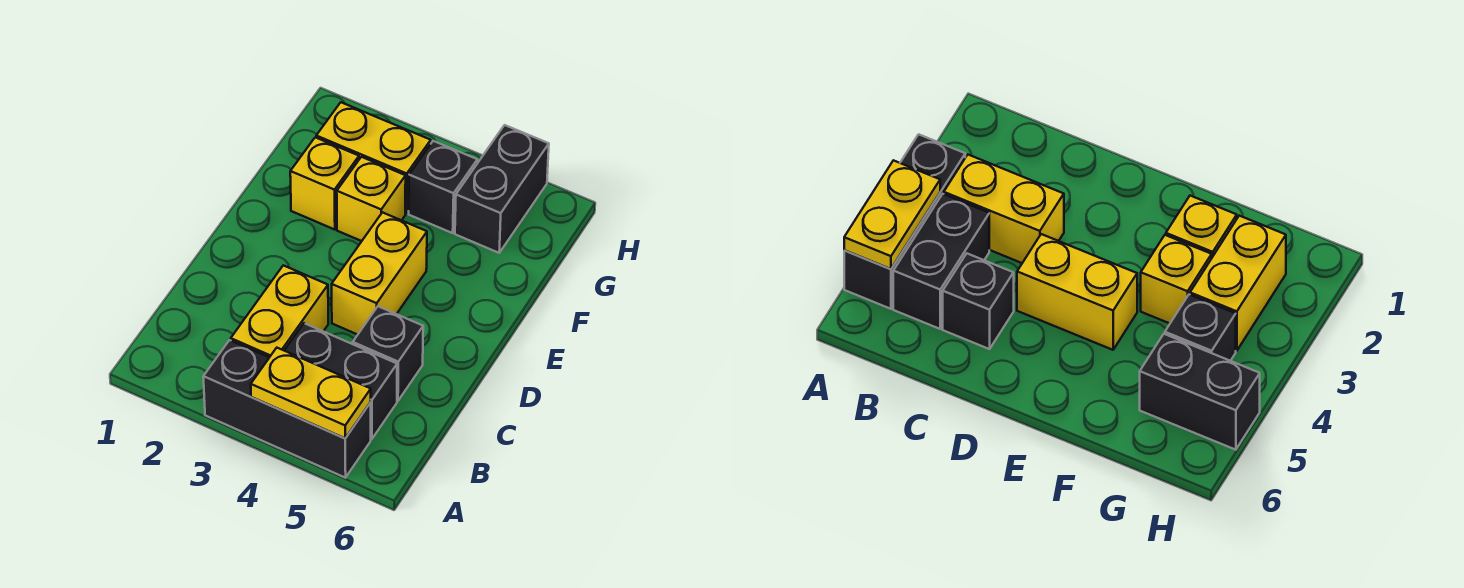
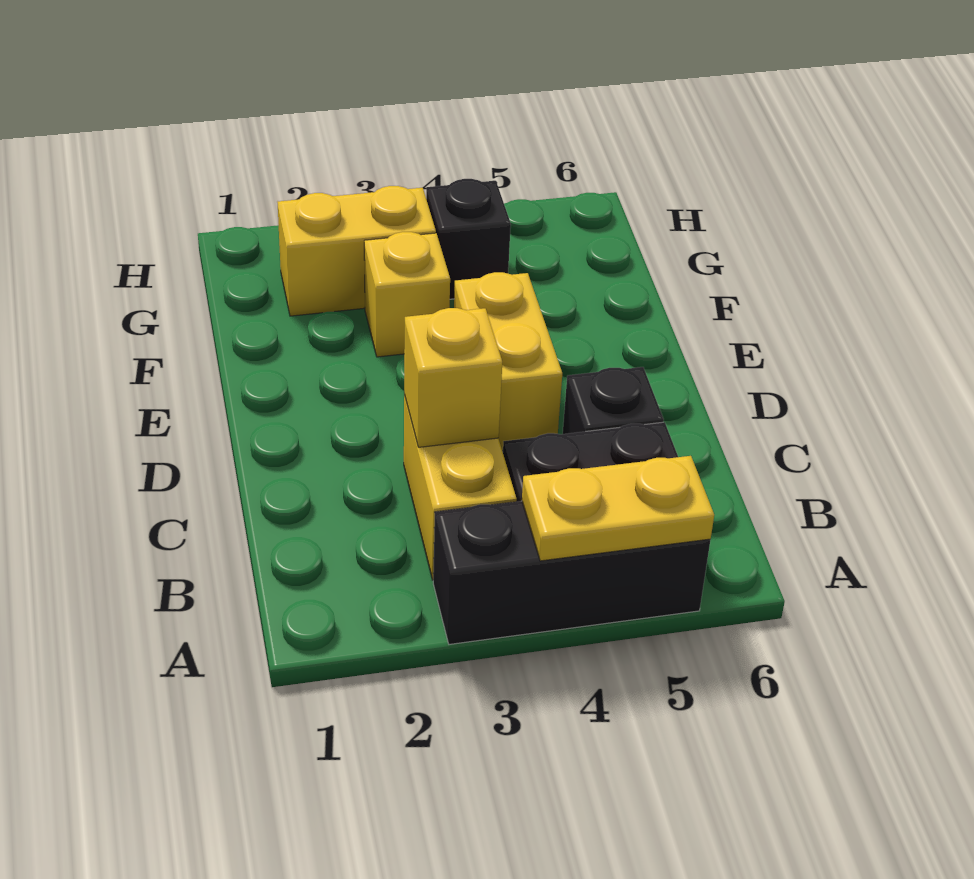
yellow 1x1 brick [290,137,359,230] -> yellow 1x1 brick moved to [404,308,502,447]
black 1x2 brick [455,125,549,253] -> none

